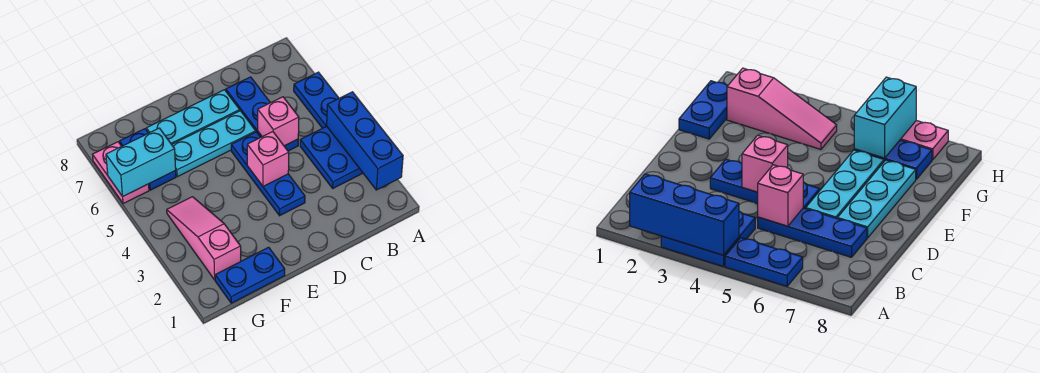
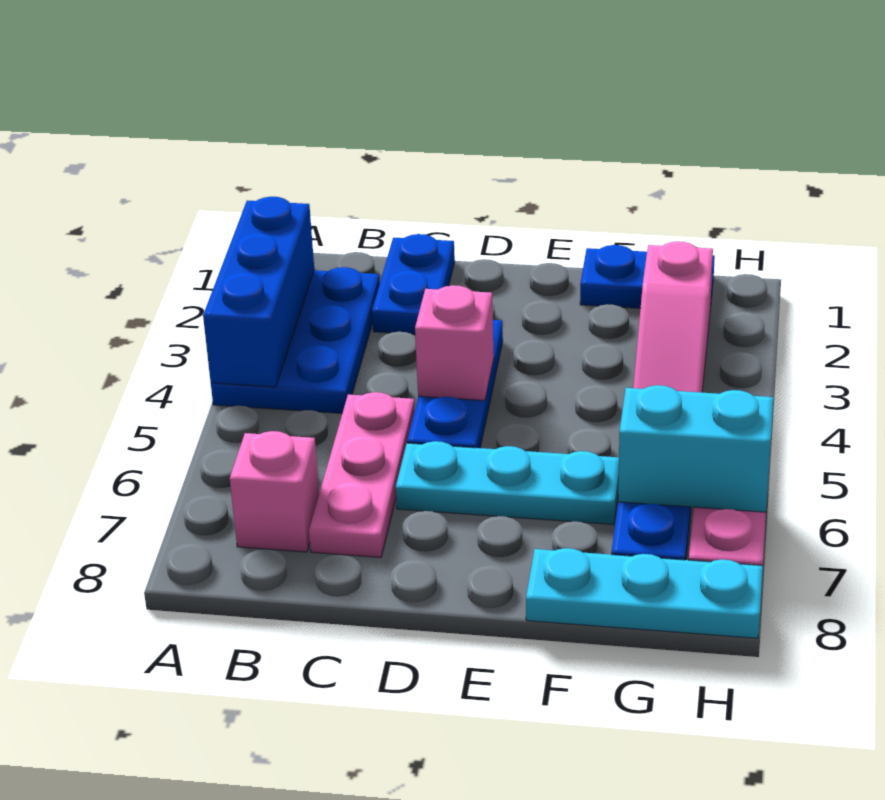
blue 2x2 plate [300,126,363,188] -> blue 2x3 plate [211,267,380,413]
blue 1x2 plate [294,72,339,128] -> blue 1x2 plate moved to [372,234,455,334]
blue 1x3 plate [226,77,298,151] -> pink 1x3 plate [309,392,415,557]
pink 1x1 brick [258,97,299,146] -> pink 1x1 brick moved to [230,431,319,552]
cyan 1x3 plate [146,90,240,144] -> cyan 1x3 plate moved to [526,548,763,638]

